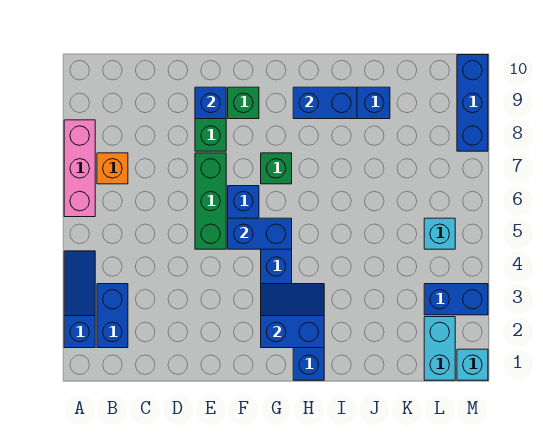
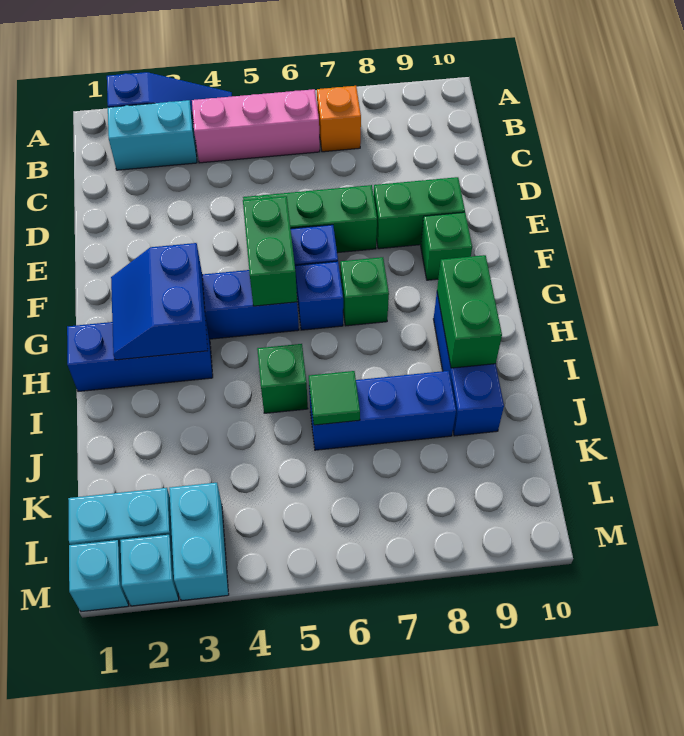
pink 1x3 brick [64,120,95,217] -> pink 1x3 brick moved to [192,89,320,163]
blue 1x2 brick [97,284,128,348] -> cyan 1x2 brick [108,100,197,170]
blue 1x1 brick [195,87,226,119] -> blue 1x1 brick moved to [295,262,343,330]
blue 1x2 brick [228,218,292,249] -> green 1x2 brick [243,196,297,306]
blue 2x2 slope [261,284,324,348] -> blue 2x2 slope turned to [111,243,208,360]
blue 1x2 brick [293,87,357,119] -> green 1x2 brick [437,255,502,368]
none -> green 1x1 brick [257,344,308,413]
none -> green 1x1 tile [309,371,360,425]
blue 1x2 brick [424,284,488,315] -> cyan 1x2 brick [169,483,229,601]
cyan 1x1 brick [424,218,455,249] -> cyan 1x1 brick moved to [120,535,179,606]
blue 1x3 brick [457,55,488,151] -> blue 1x3 brick moved to [309,371,456,450]

